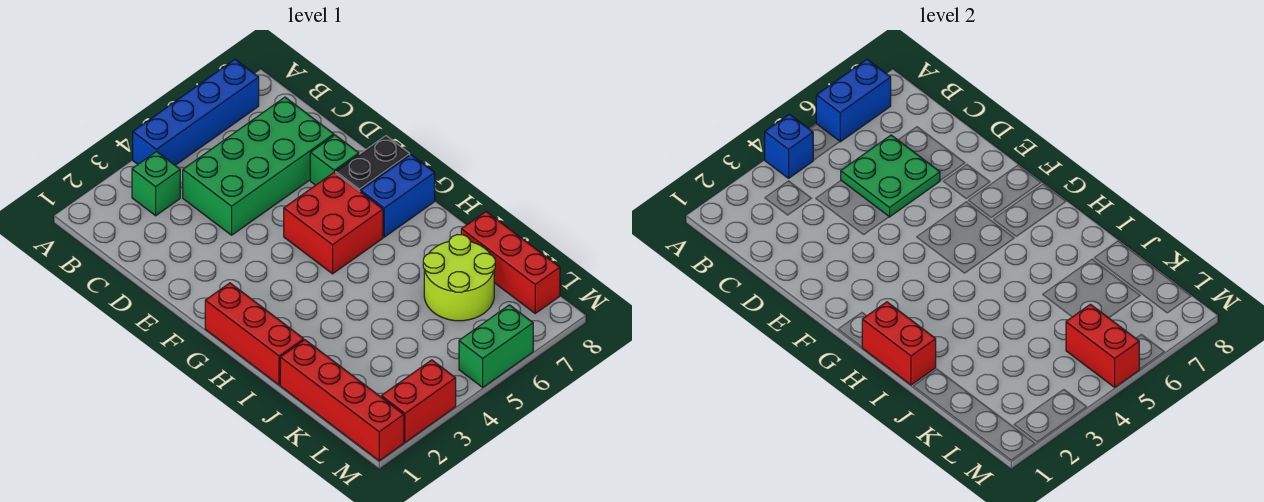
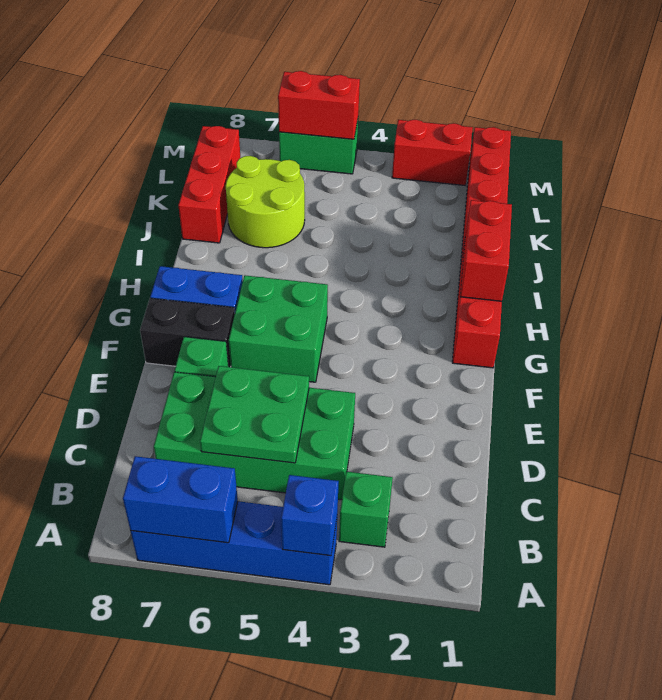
red 2x2 brick [284,172,383,274] -> green 2x2 brick [229,275,328,382]
red 1x2 brick [1066,304,1139,387] -> red 1x2 brick turned to [278,71,360,139]

